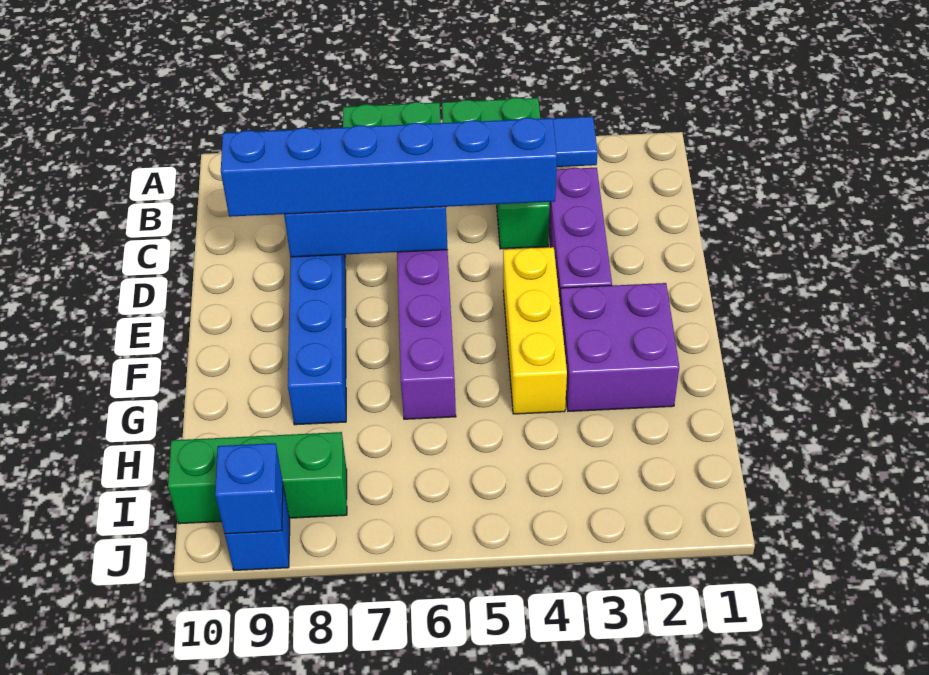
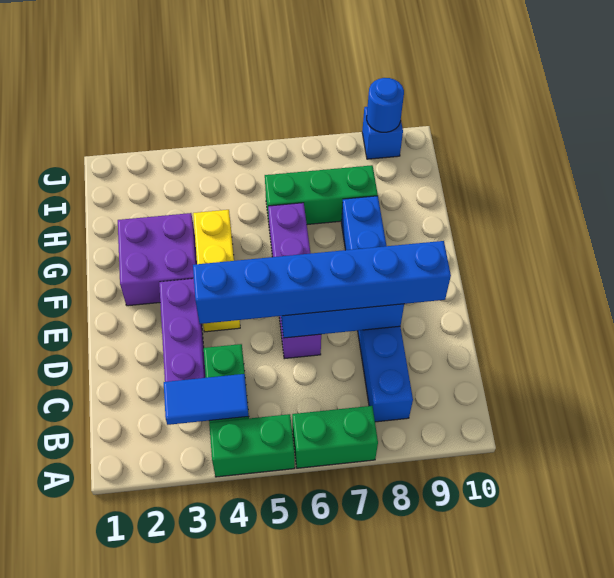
green 1x3 brick [168,432,347,524] -> green 1x3 brick moved to [265,165,378,225]
blue 1x1 brick [215,443,283,534] -> blue 1x1 round brick [367,78,404,132]

